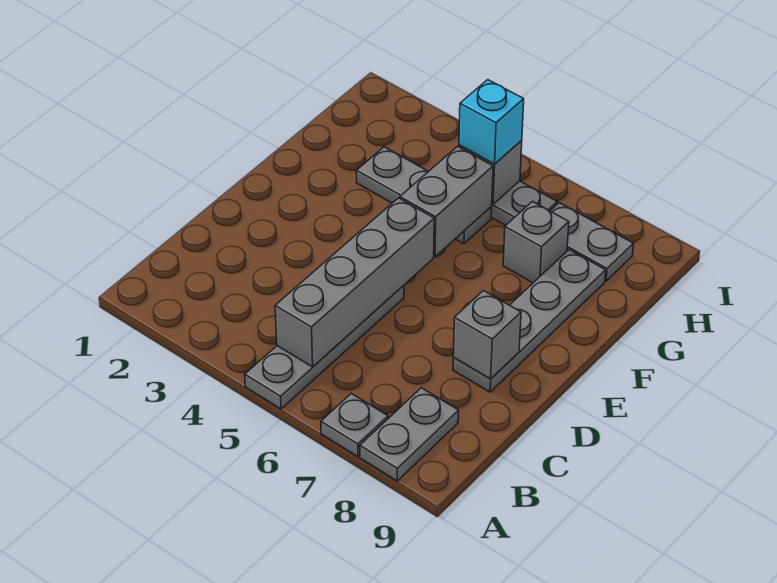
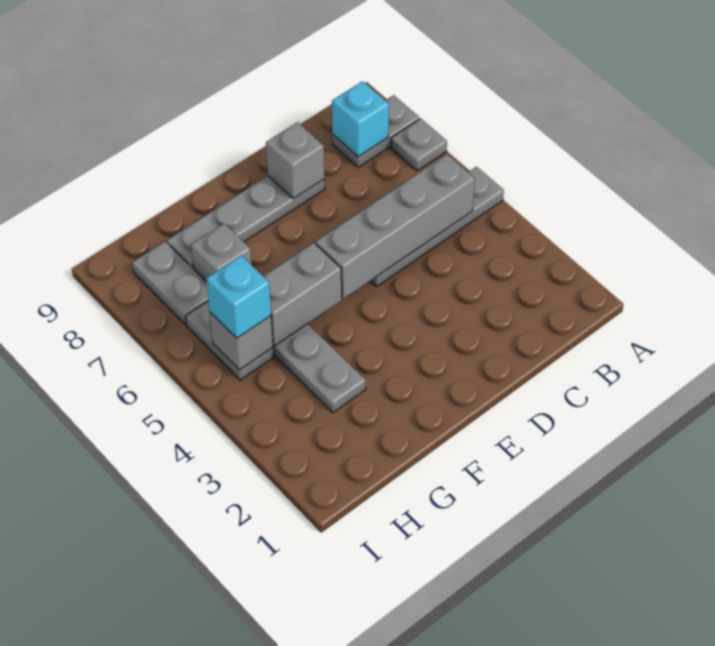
none -> cyan 1x1 brick [332,81,389,157]

